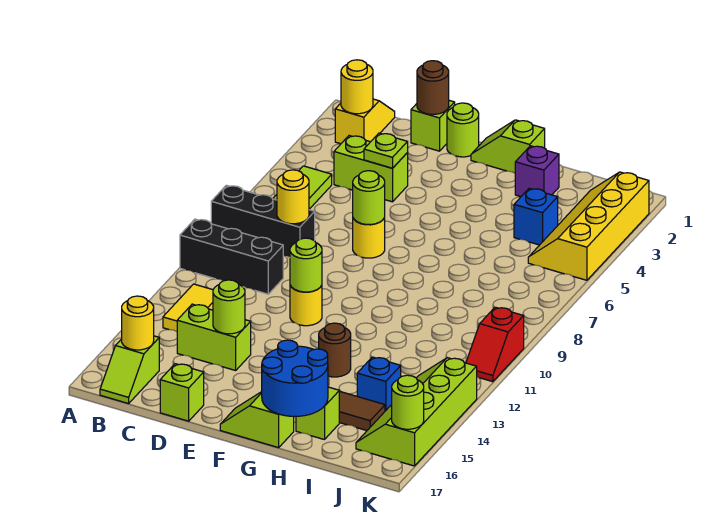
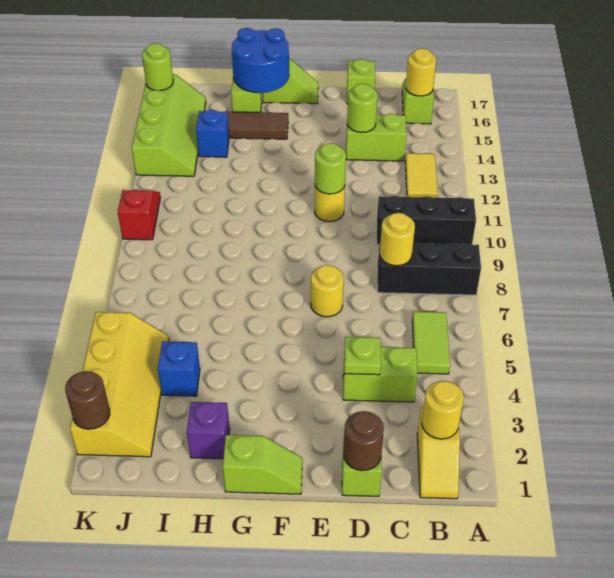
lime 1x1 round brick [447,103,479,157] -> none
lime 1x1 round brick [353,171,385,224] -> none
brown 1x1 round brick [319,323,351,377] -> brown 1x1 round brick moved to [65,371,110,429]

